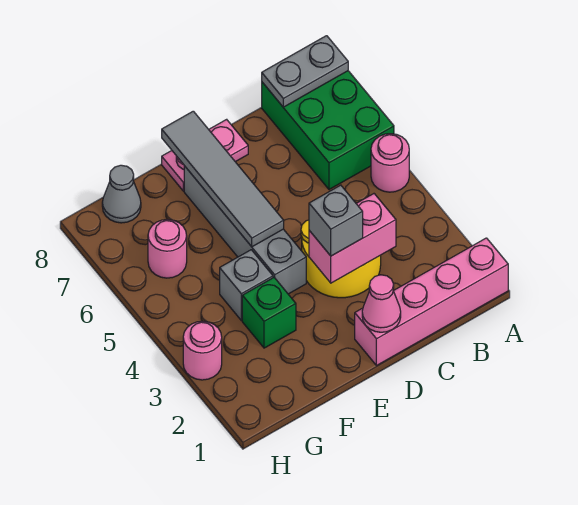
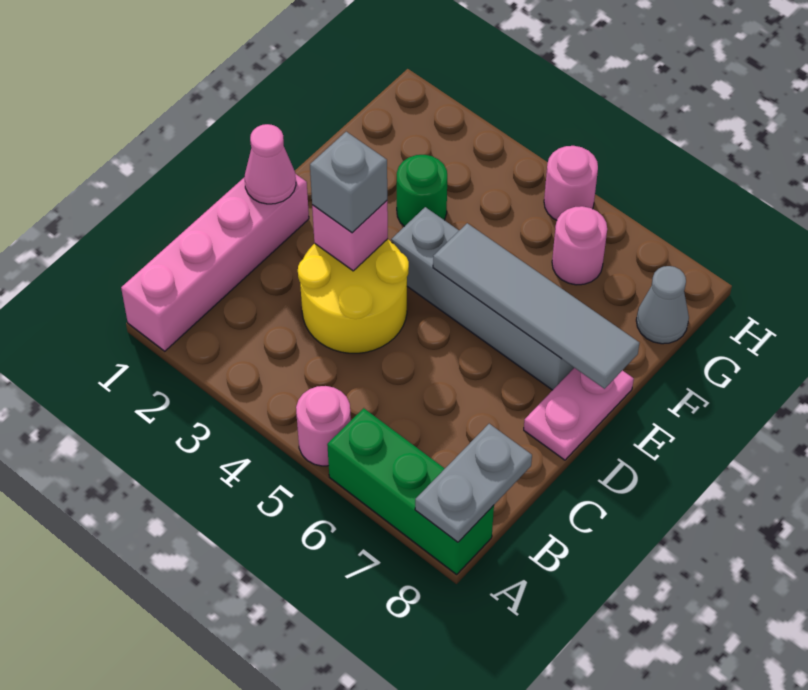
green 2x3 brick [262,71,394,190] -> green 1x3 brick [327,408,494,574]
pink 1x2 brick [309,194,396,283] -> pink 1x1 brick [312,201,388,271]
green 1x1 brick [242,278,296,348] -> green 1x1 round brick [397,155,447,227]
grey 1x1 brick [220,250,273,320] -> none
pink 1x1 round brick [183,321,222,380] -> pink 1x1 round brick moved to [544,146,598,220]

